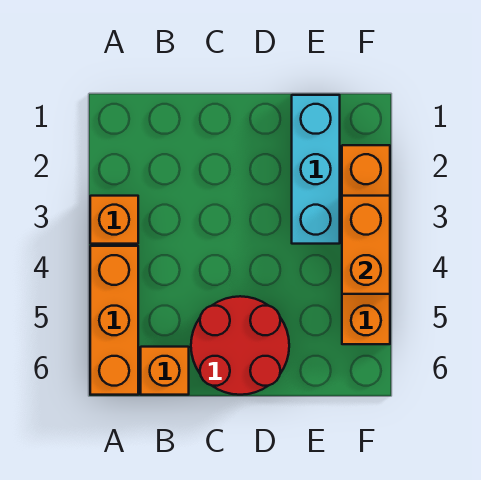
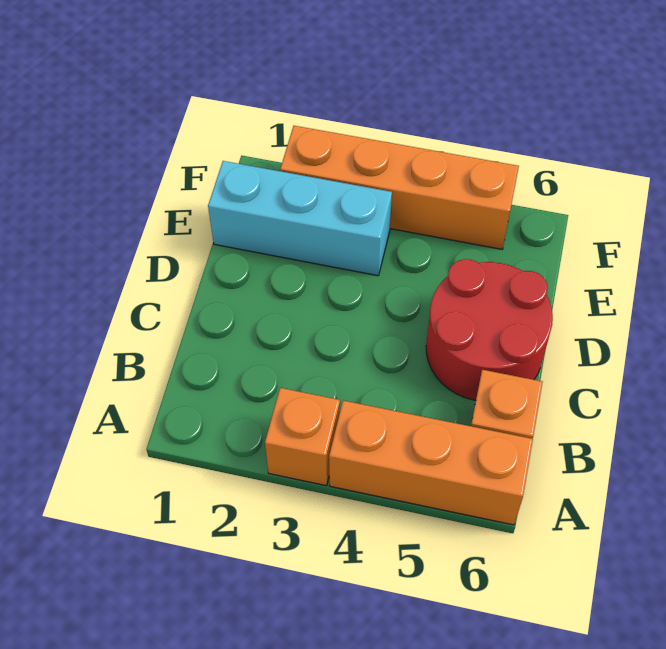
orange 1x2 brick [342,196,390,294] -> none

